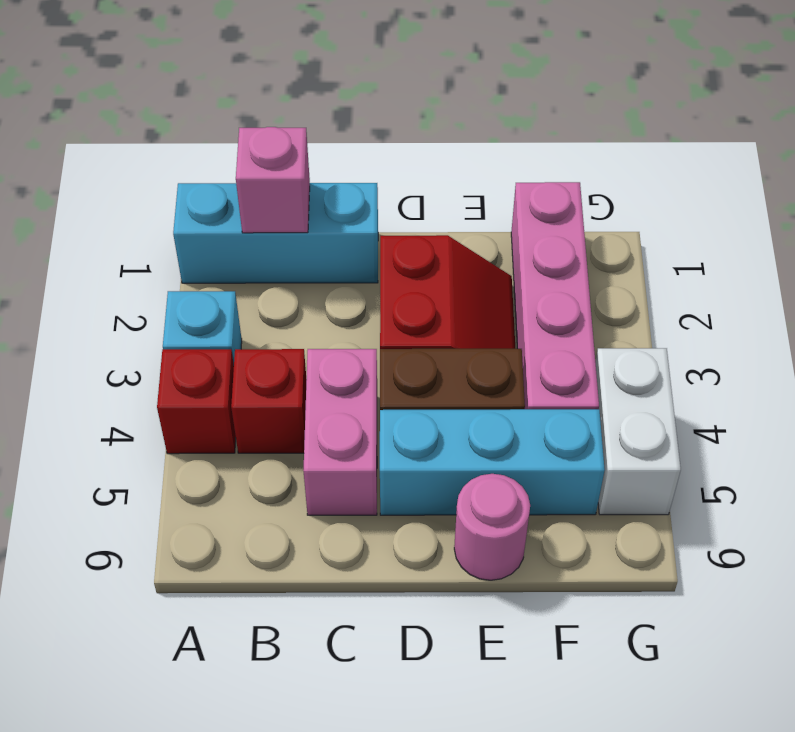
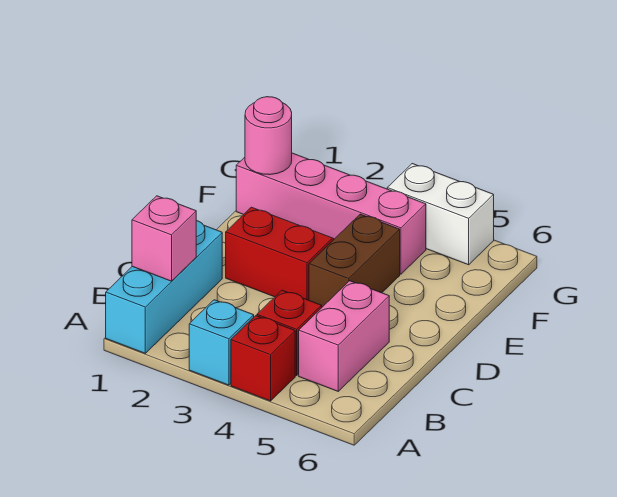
pink 1x2 brick [303,349,377,515] -> pink 1x2 brick turned to [299,281,389,391]
cyan 1x3 brick [380,409,605,515] -> none
pink 1x1 round brick [454,474,530,580] -> pink 1x1 round brick moved to [245,97,292,175]

